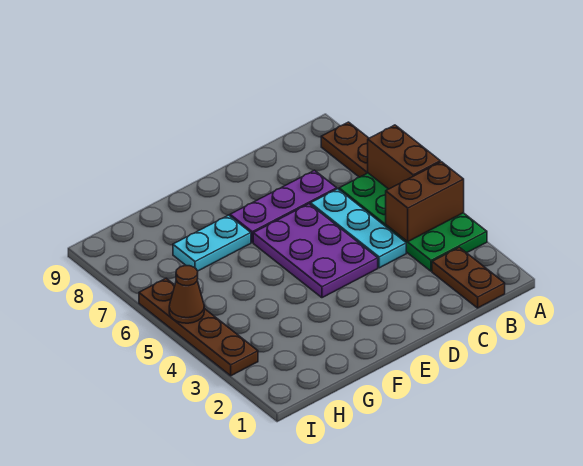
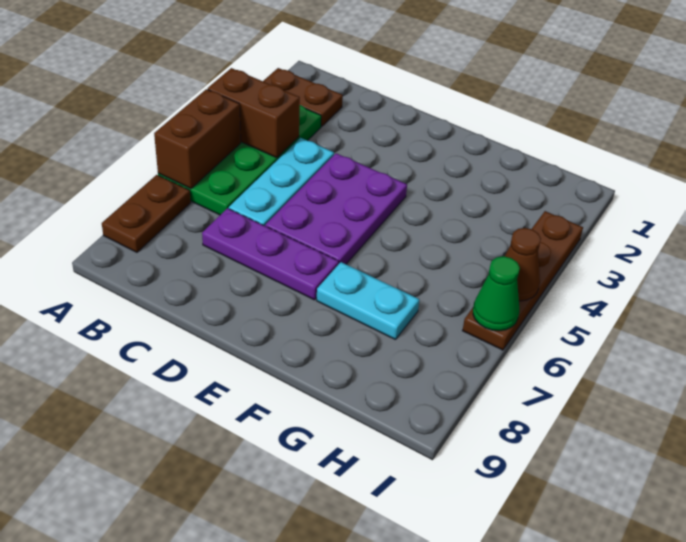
brown 1x2 plate [432,247,505,308] -> brown 1x2 plate turned to [263,68,343,127]
none -> green 1x1 cone [473,256,520,331]

